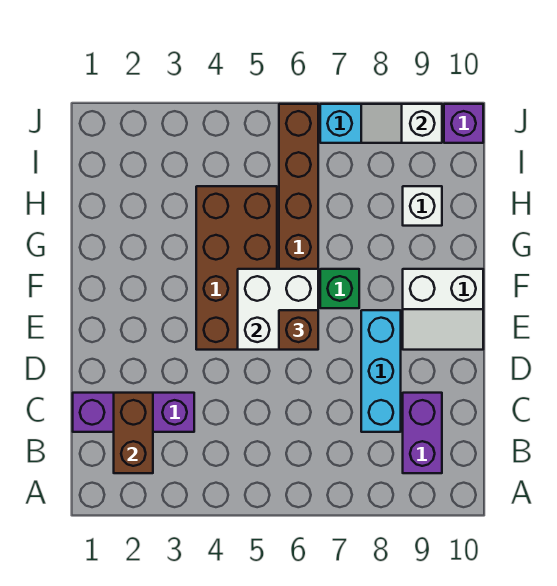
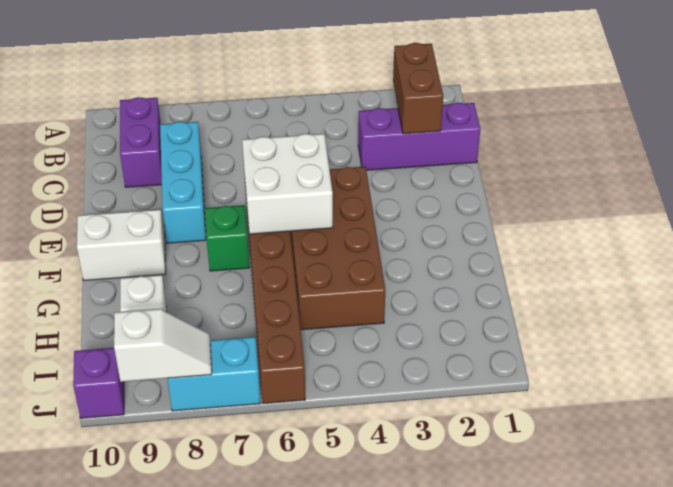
brown 1x1 brick [279,310,318,350] -> none

